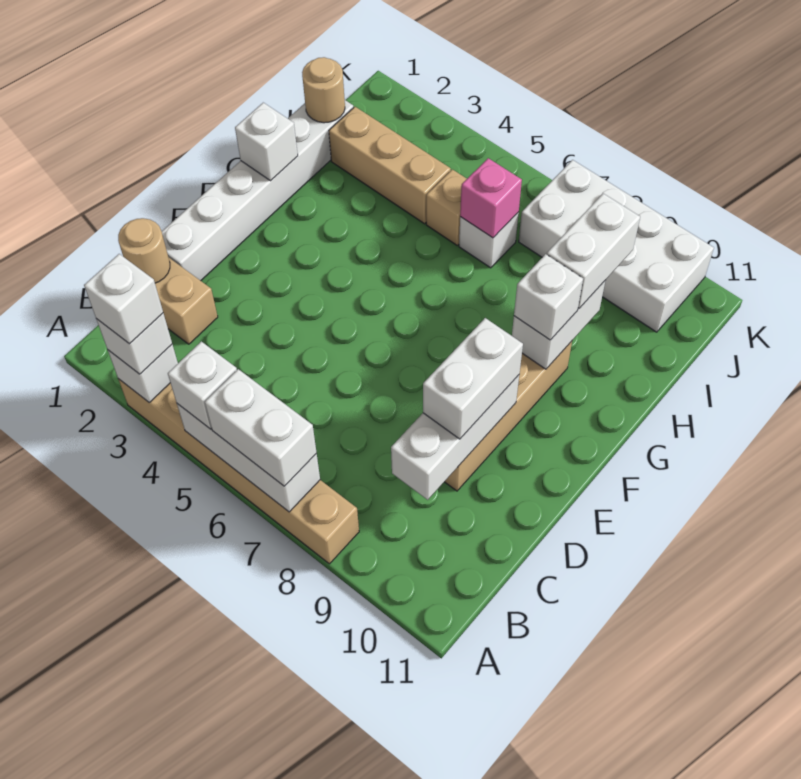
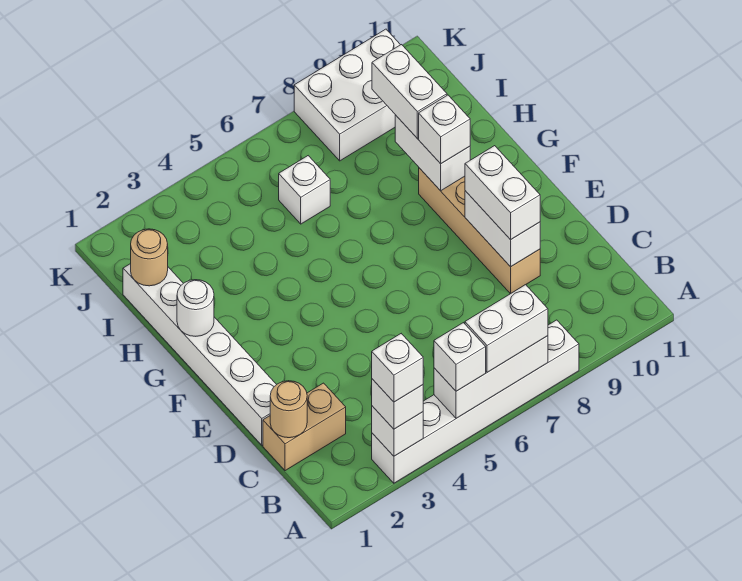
tan 1x6 brick [118,379,359,564] -> white 1x6 brick [372,320,579,483]
white 1x3 brick [391,375,519,500] -> white 1x2 brick [465,191,540,267]
white 1x1 brick [235,103,298,181] -> white 1x1 round brick [177,280,214,336]
tan 1x3 brick [329,107,451,224] -> none
tan 1x1 brick [426,169,467,245] -> none
pink 1x1 brick [460,158,522,238] -> none
white 2x4 brick [519,160,714,332] -> white 2x3 brick [294,29,400,161]

